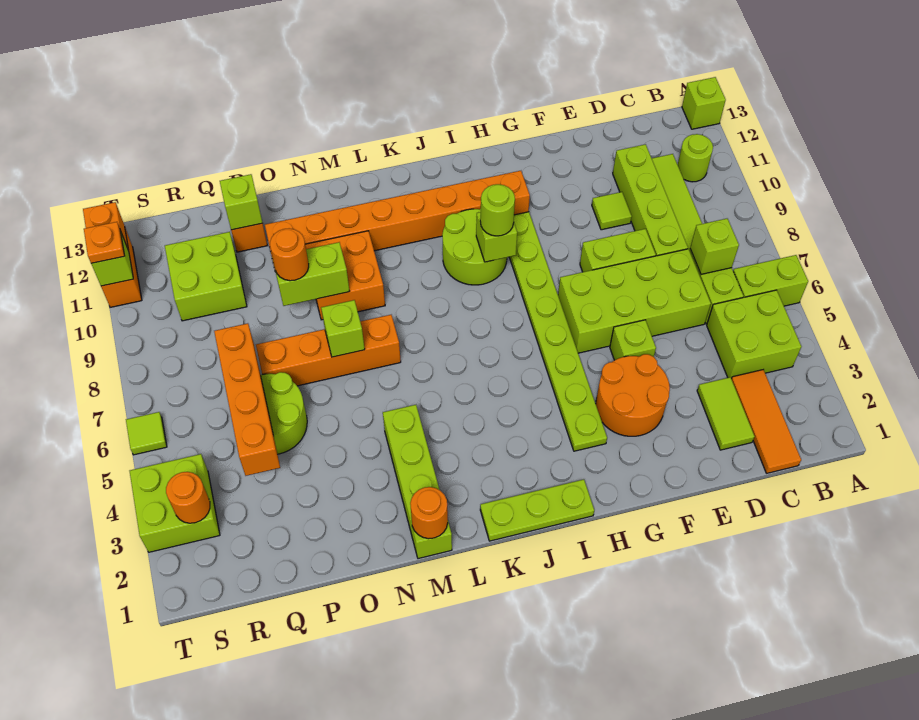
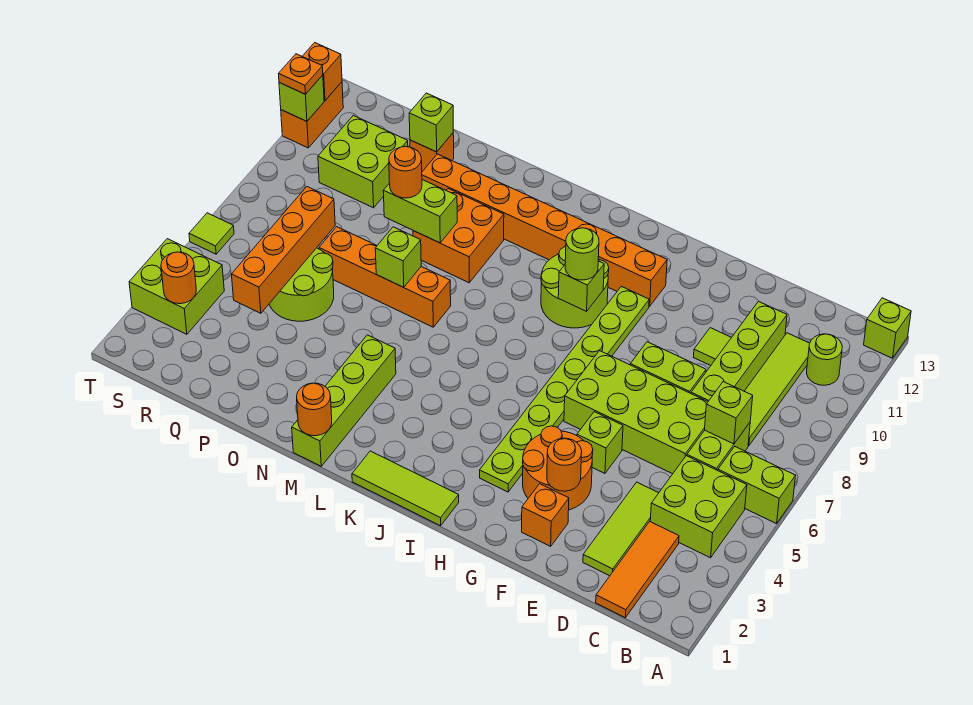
lime 1x2 tile [697,377,755,450] -> lime 1x3 tile [583,482,658,576]
none -> orange 1x1 brick [522,484,569,546]
none -> orange 1x1 round brick [547,438,582,491]
lime 1x3 plate [480,479,594,541] -> lime 1x3 tile [352,451,459,526]

